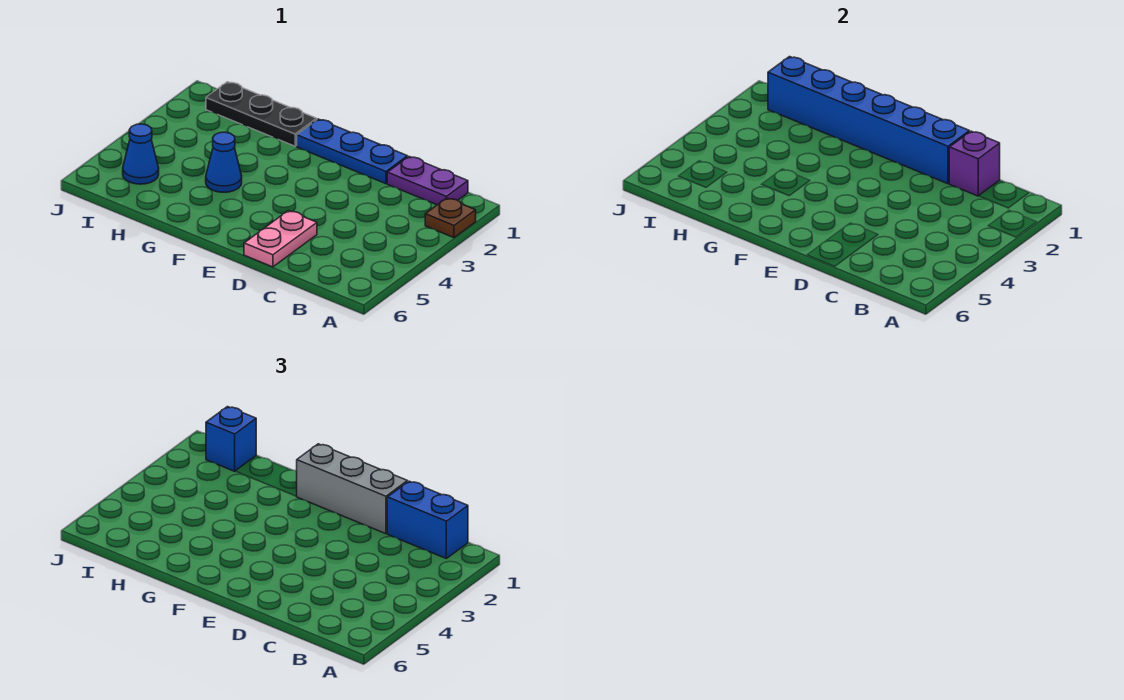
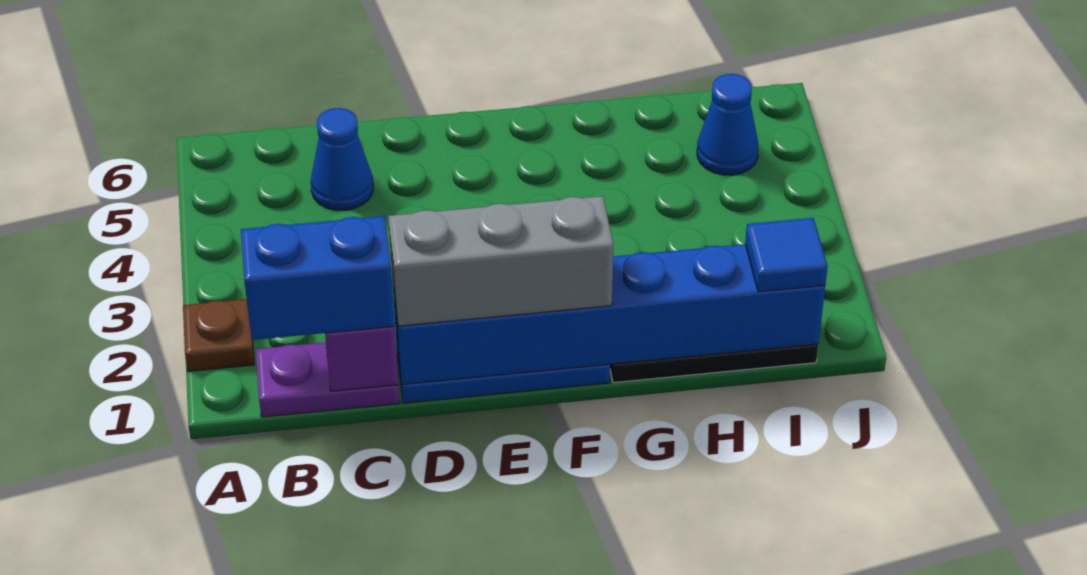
pink 1x2 plate [244,211,317,267] -> none
blue 1x1 cone [206,132,242,192] -> blue 1x1 cone moved to [311,108,373,210]
blue 1x1 brick [206,407,256,471] -> blue 1x1 tile [745,218,828,292]

